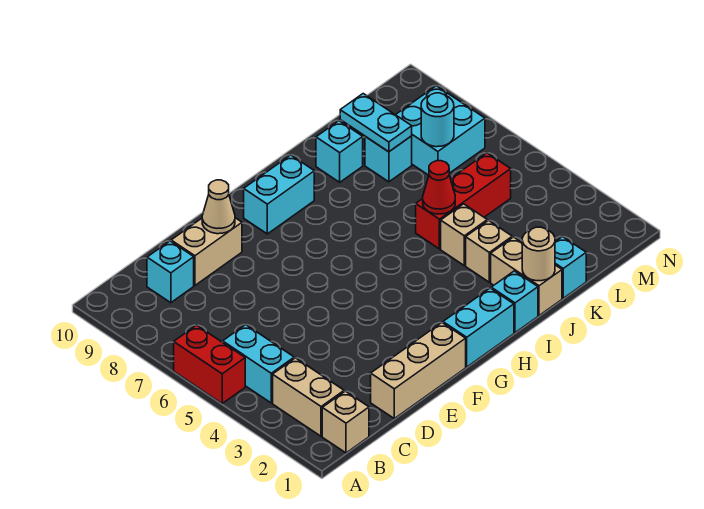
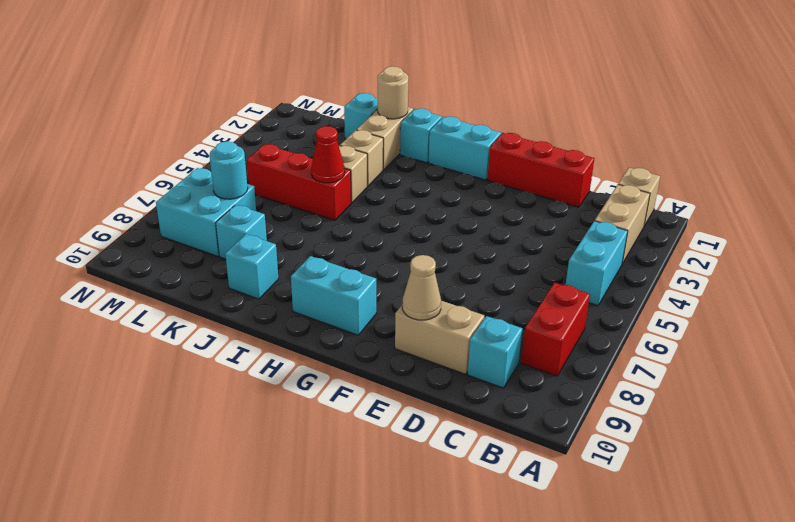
red 1x2 brick [174,325,245,403] -> red 1x2 brick moved to [521,282,590,376]
tan 1x3 brick [371,323,466,418] -> red 1x3 brick [487,133,594,207]
cyan 1x2 plate [340,94,412,152] -> none

